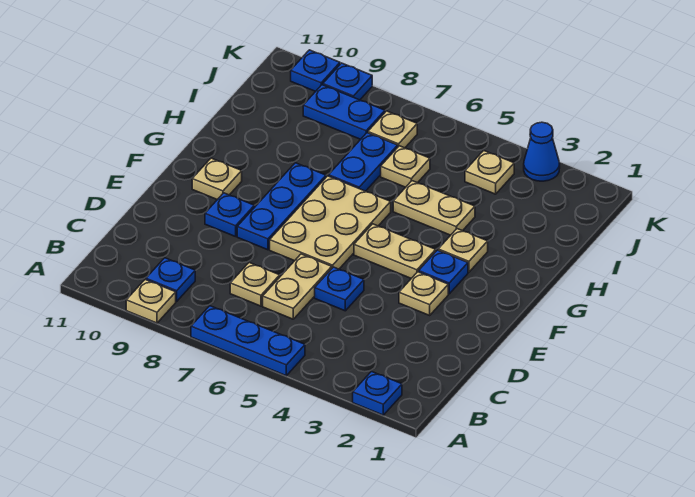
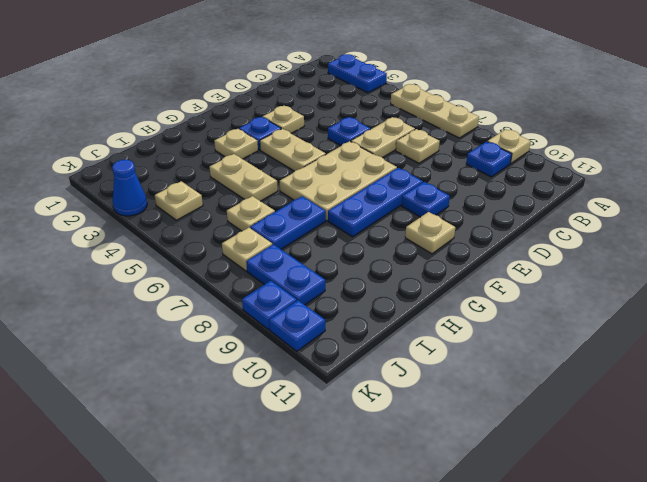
blue 1x1 plate [353,372,402,415] -> blue 1x2 plate [328,54,387,93]
blue 1x3 plate [191,306,305,376] -> tan 1x3 plate [391,84,479,138]

